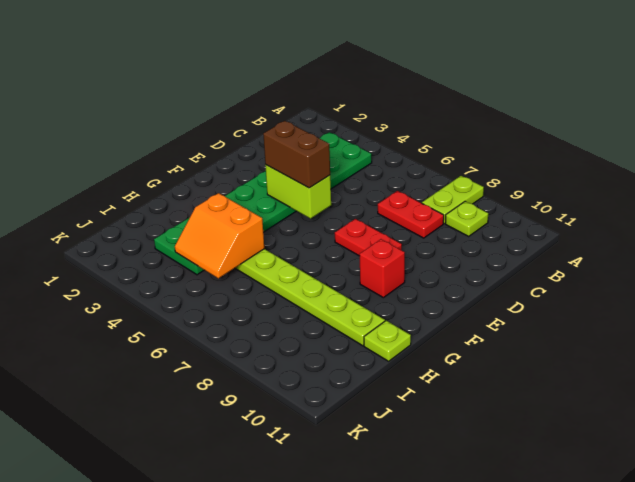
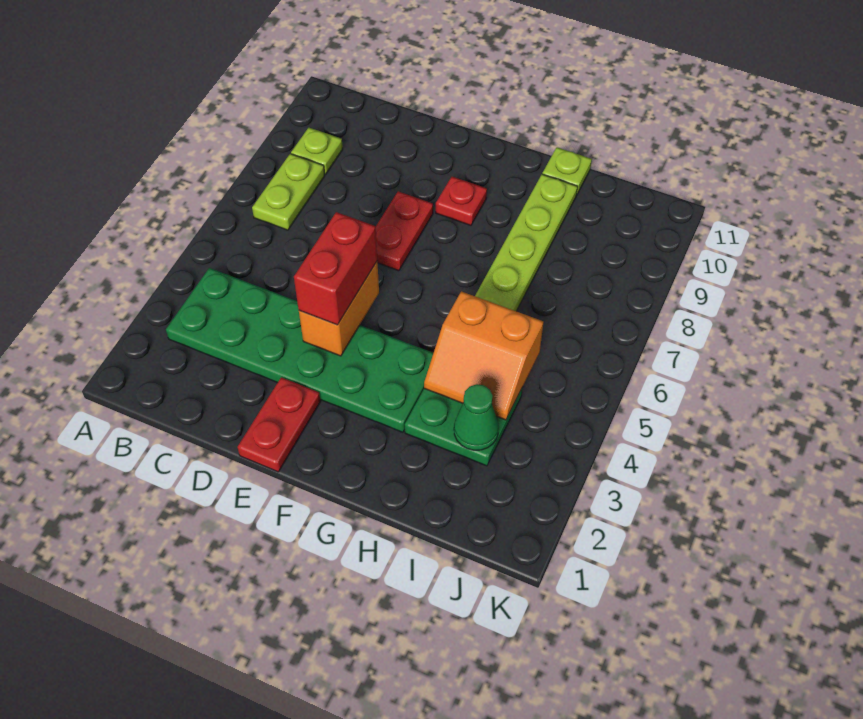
lime 1x2 plate [422,176,484,224] -> lime 1x2 plate turned to [252,154,325,230]
red 1x2 plate [378,191,444,238] -> red 1x2 plate moved to [238,377,321,472]
lime 1x2 brick [265,165,331,218] -> orange 1x2 brick [299,262,379,356]
brown 1x2 brick [263,121,330,188] -> red 1x2 brick [294,212,377,325]
red 1x1 brick [360,239,405,298] -> red 1x1 plate [436,177,487,225]
orange 2x2 slope [175,193,264,278] -> orange 2x2 slope turned to [424,291,544,420]
none -> green 1x1 cone [454,384,499,450]

